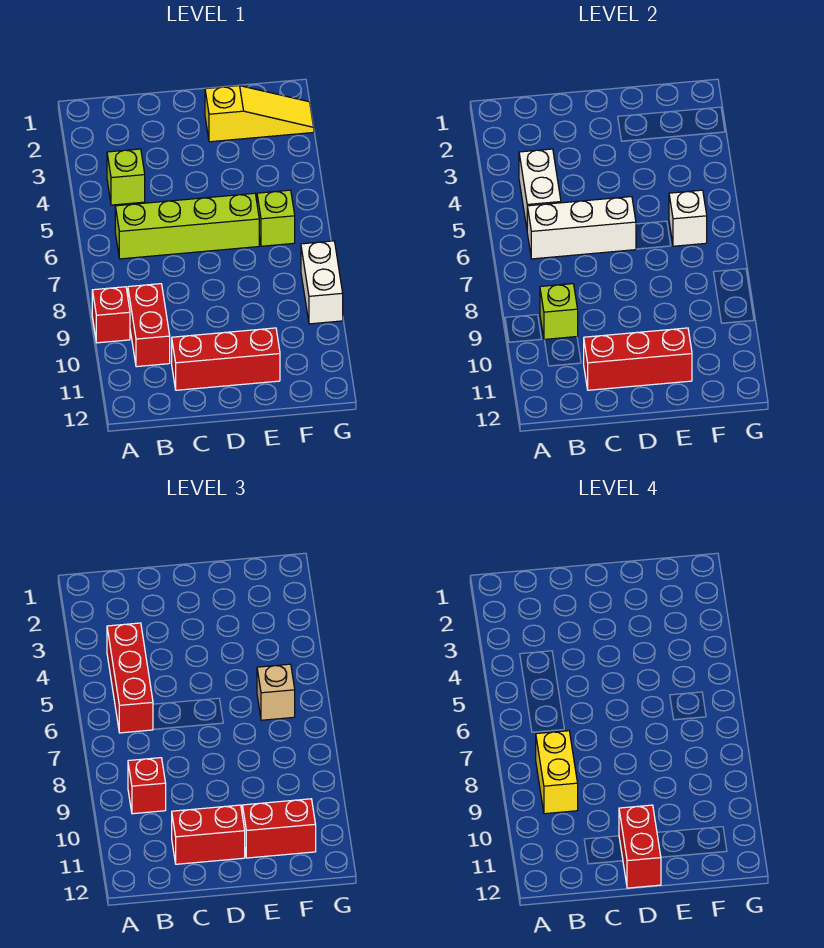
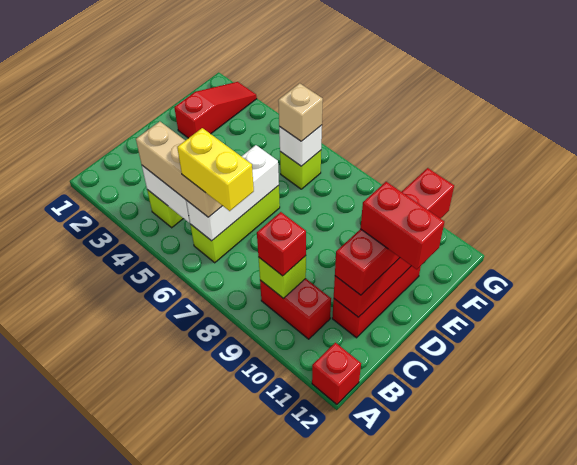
red 1x1 brick [92,287,130,343] -> red 1x1 brick moved to [312,343,361,404]
red 1x3 brick [107,623,153,733] -> tan 1x3 brick [136,121,222,217]
lime 1x4 brick [115,193,259,259] -> lime 1x3 brick [190,185,280,263]
yellow 1x2 brick [536,731,578,814] -> yellow 1x2 brick moved to [177,128,254,211]
yellow 1x3 slope [205,86,314,142] -> red 1x3 slope [174,82,257,138]
white 1x2 brick [301,241,343,324] -> none

